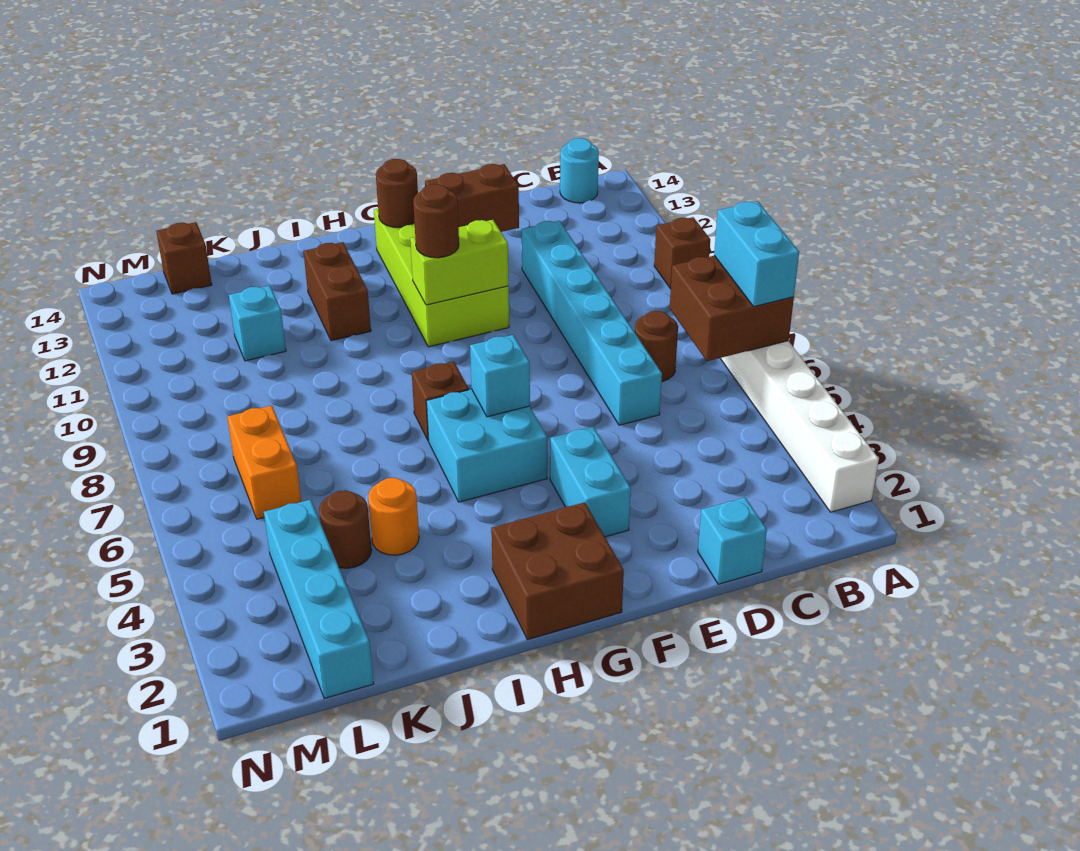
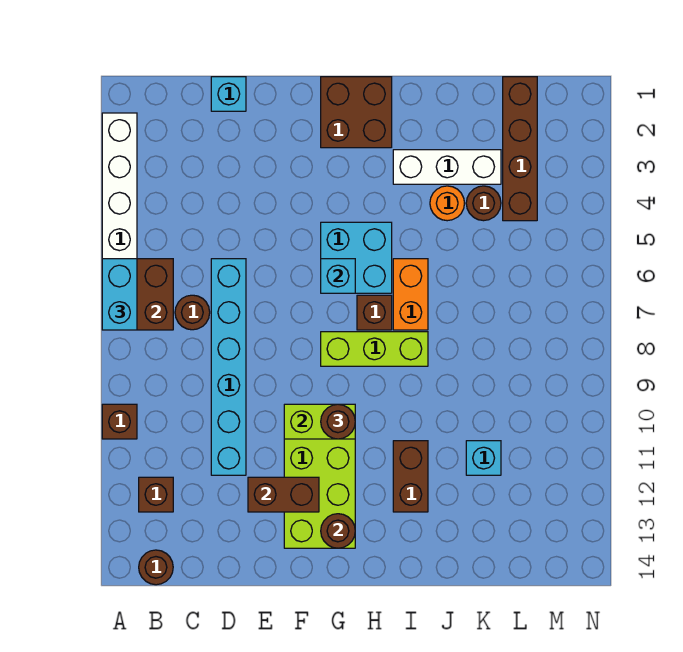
cyan 1x1 round brick [560,138,599,203] -> brown 1x1 round brick [139,550,173,585]
cyan 1x2 brick [550,427,631,537] -> none
none -> lime 1x3 brick [321,332,428,366]
none -> white 1x3 brick [393,150,501,184]
cyan 1x4 brick [264,500,374,698] -> brown 1x4 brick [503,77,537,221]
orange 1x2 brick [227,406,301,519] -> orange 1x2 brick moved to [393,259,428,330]
brown 1x1 brick [156,222,212,294] -> brown 1x1 brick moved to [139,477,173,512]

